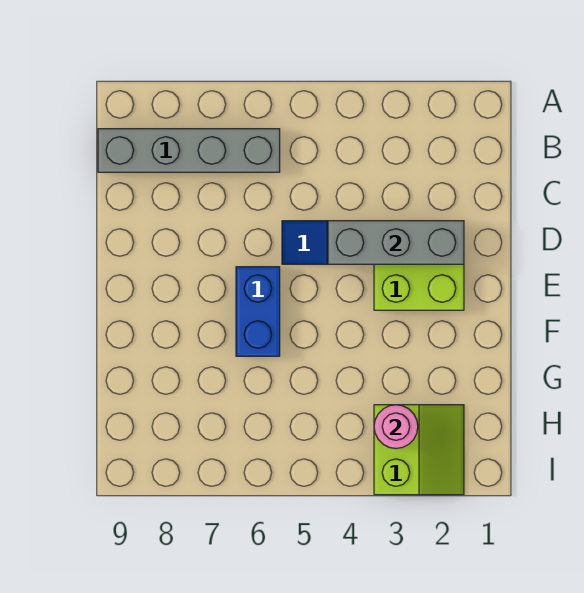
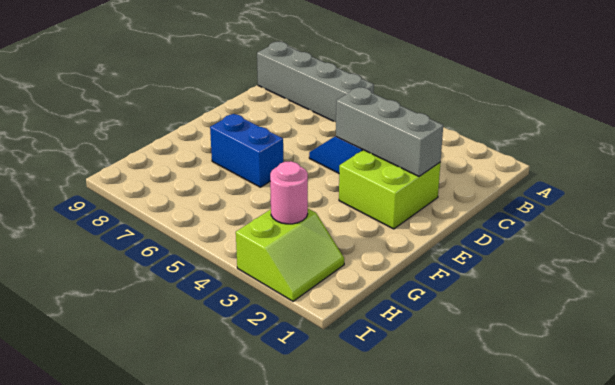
blue 1x2 brick [236,267,280,356] -> blue 1x2 brick turned to [210,114,283,187]

